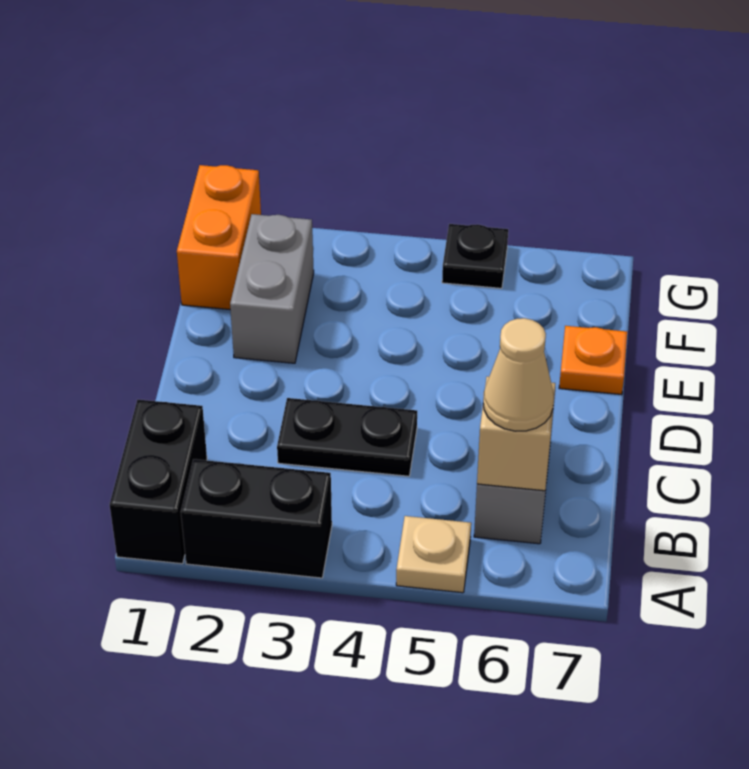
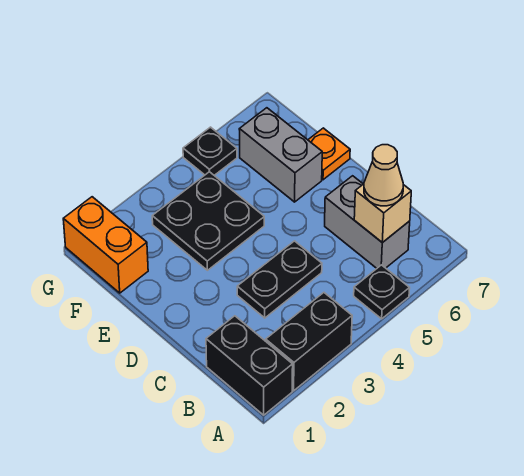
tan 1x1 plate [396,516,471,593] -> black 1x1 plate [354,265,410,319]
grey 1x2 brick [230,214,314,363] -> grey 1x2 brick moved to [239,108,322,202]
none -> black 2x2 plate [152,172,264,270]

